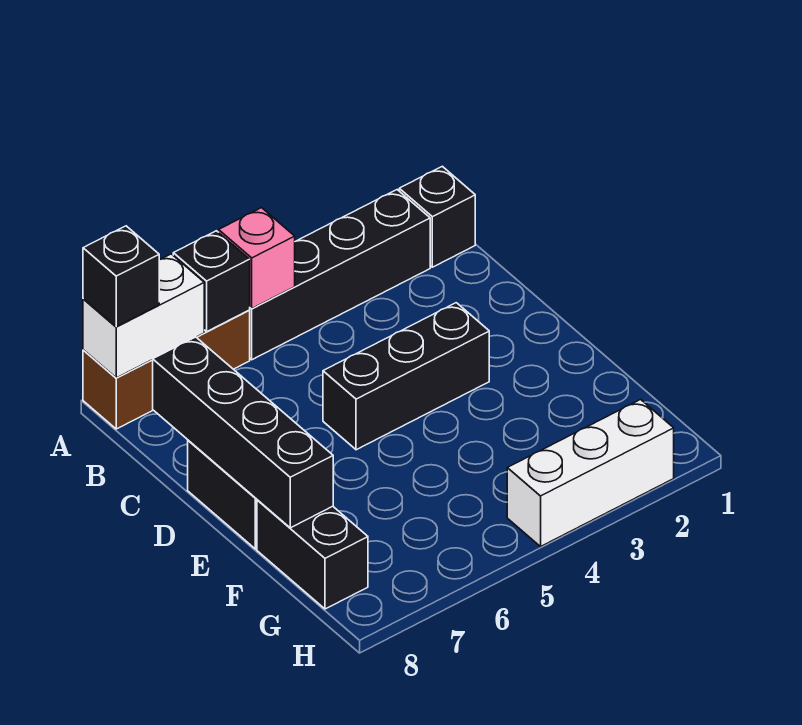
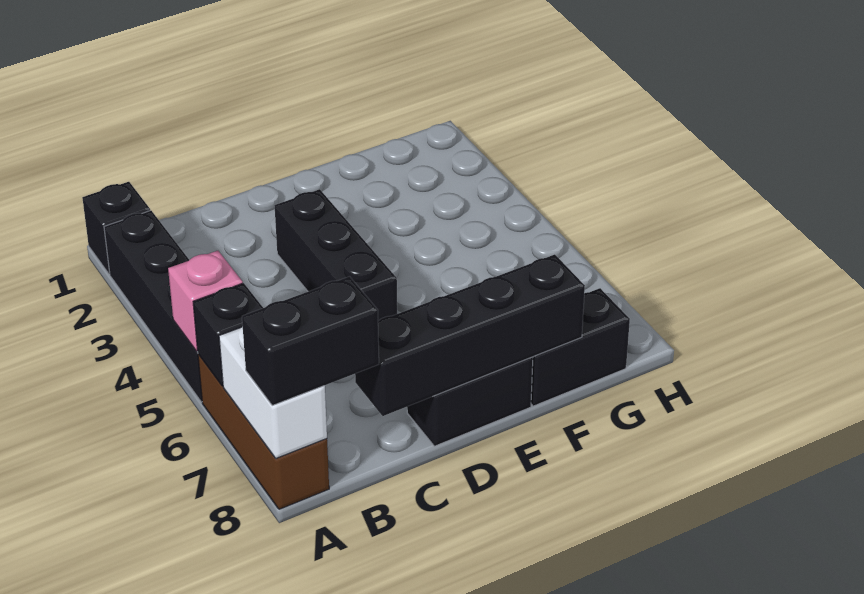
black 1x1 brick [83,226,159,327] -> black 1x2 brick [242,277,379,405]
white 1x3 brick [507,399,674,546] -> none

